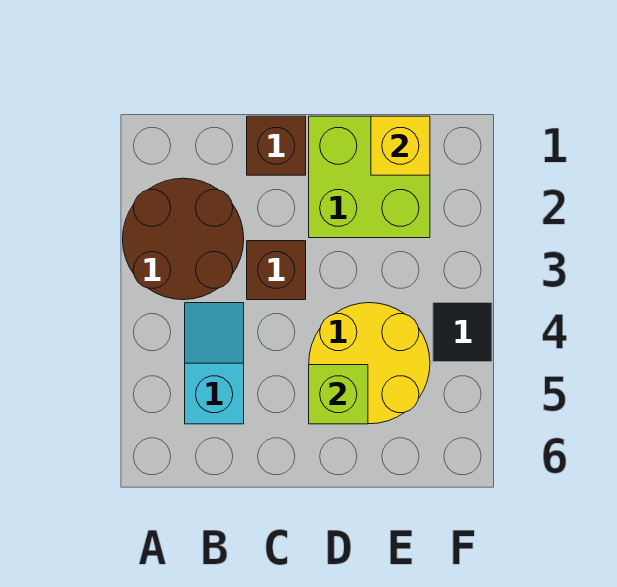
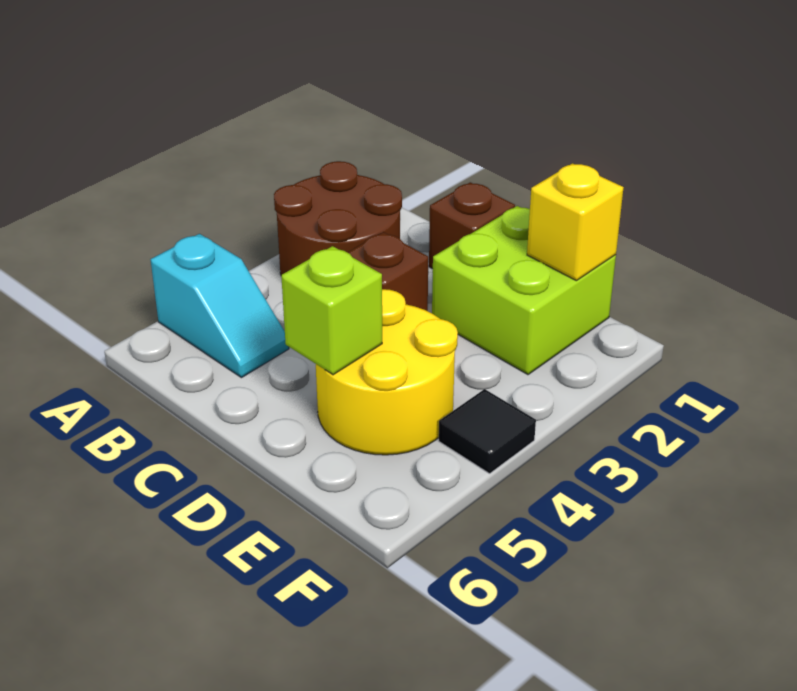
cyan 1x2 slope [185,303,244,424] -> cyan 1x2 slope turned to [151,234,289,378]

